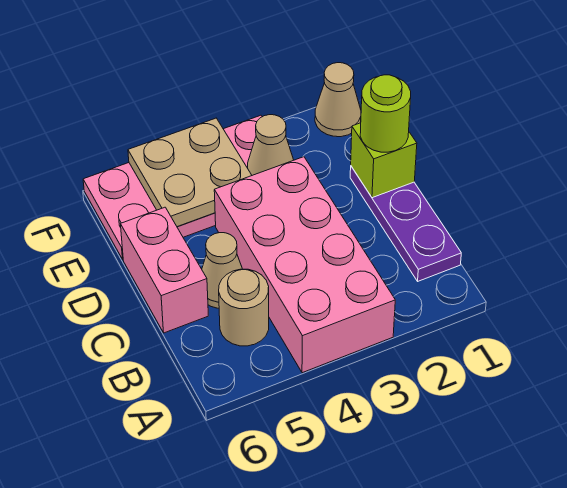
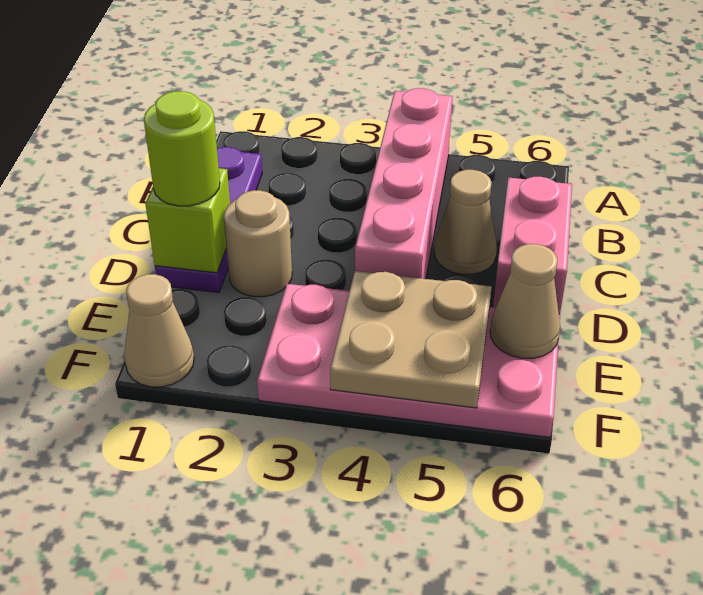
pink 2x4 brick [214,157,395,373] -> pink 1x4 brick [355,88,453,279]
tan 1x1 round brick [219,269,269,346] -> tan 1x1 round brick moved to [224,190,292,297]
tan 1x1 cone [248,115,293,175] -> tan 1x1 cone moved to [490,244,560,358]

